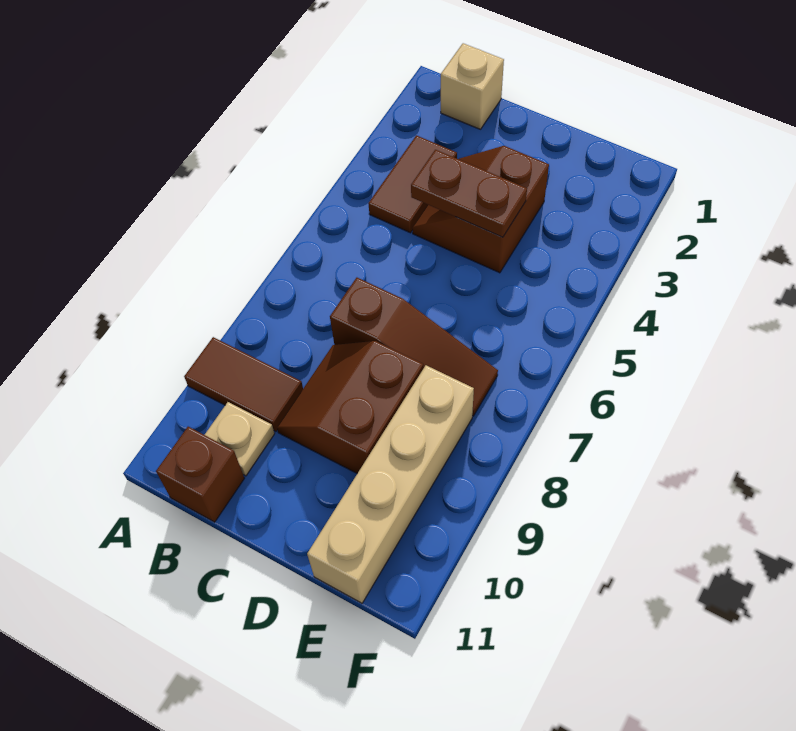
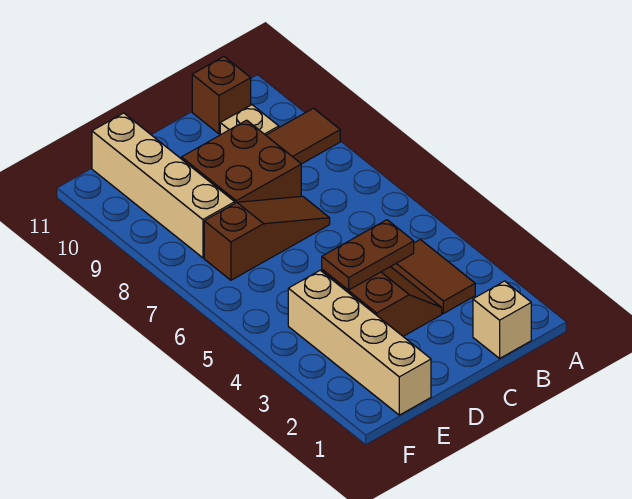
brown 1x3 slope [330,278,498,416] -> brown 1x3 slope turned to [204,196,330,280]
brown 2x2 slope [277,341,423,473] -> brown 2x2 brick [181,120,301,203]
none -> tan 1x4 brick [288,270,431,415]

